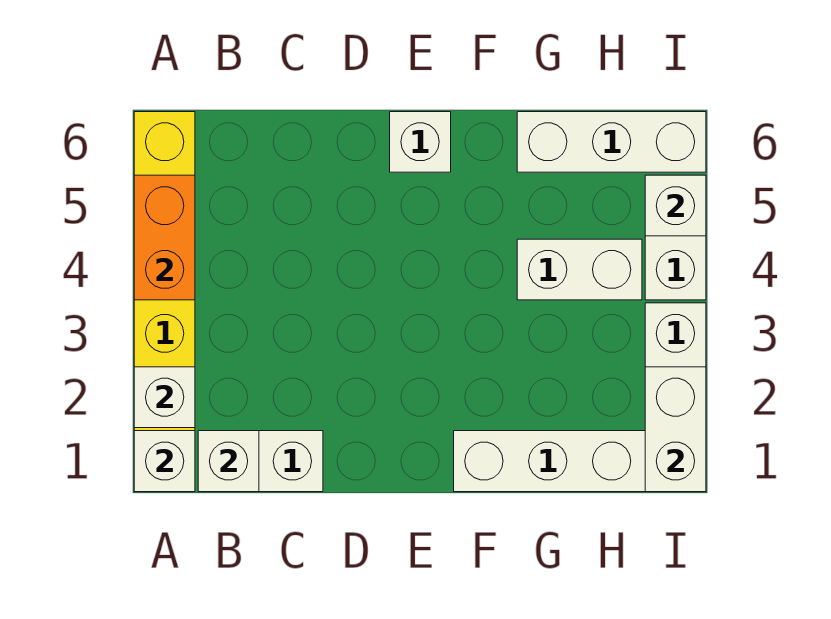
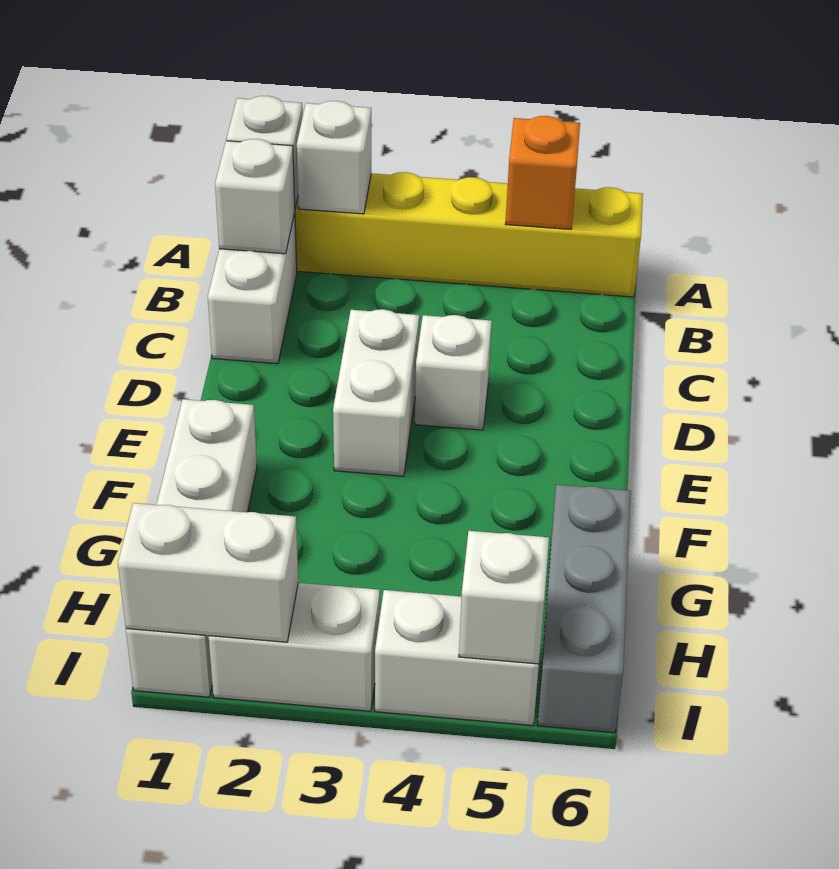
orange 1x2 brick [134,175,195,300] -> orange 1x1 brick [506,116,580,229]
white 1x1 brick [390,112,451,172] -> white 1x1 brick moved to [415,315,492,430]
white 1x2 brick [517,239,642,300] -> white 1x2 brick moved to [333,309,419,476]
white 1x3 brick [517,112,706,172] -> grey 1x3 brick [537,485,631,733]

